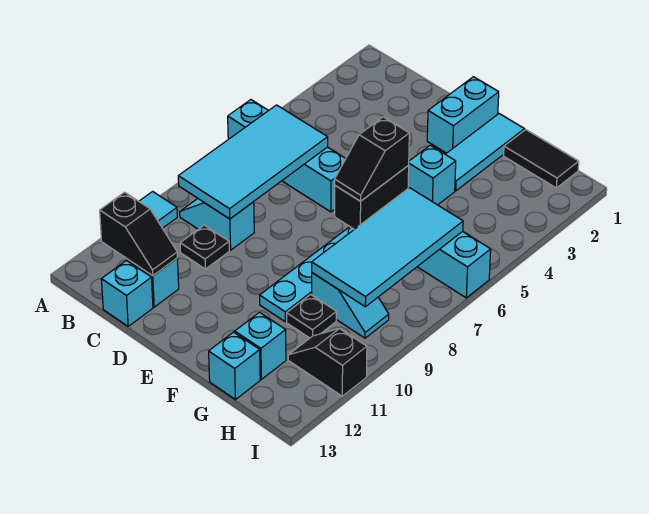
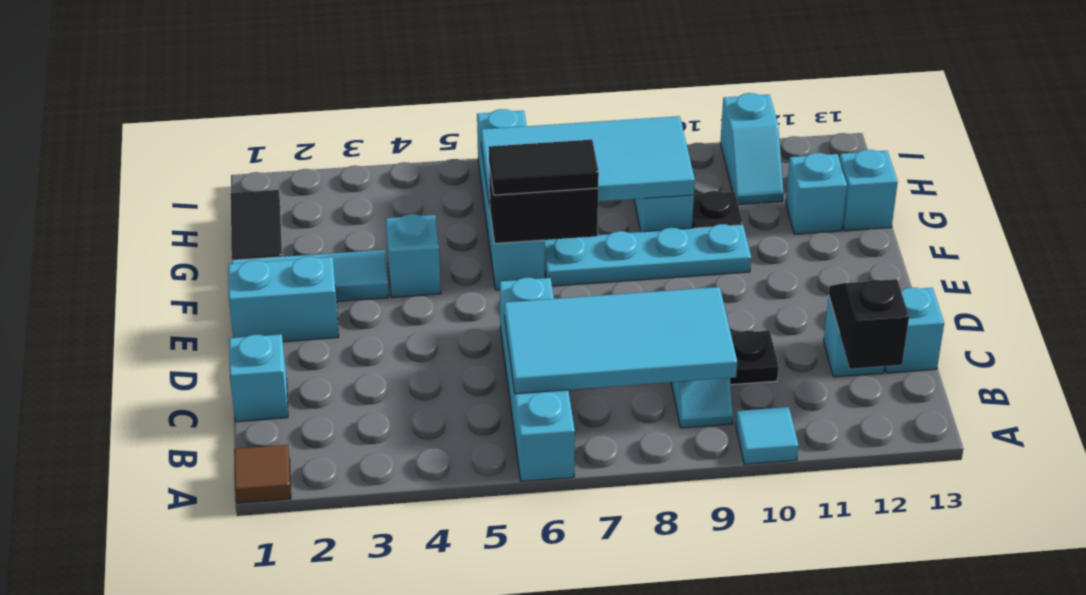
none -> brown 1x1 tile [234,445,291,503]
none -> cyan 1x1 brick [229,334,288,422]
black 1x2 slope [335,117,409,201] -> black 1x2 tile [489,140,599,195]
black 1x2 slope [288,328,367,396] -> cyan 1x2 slope [720,93,784,205]

